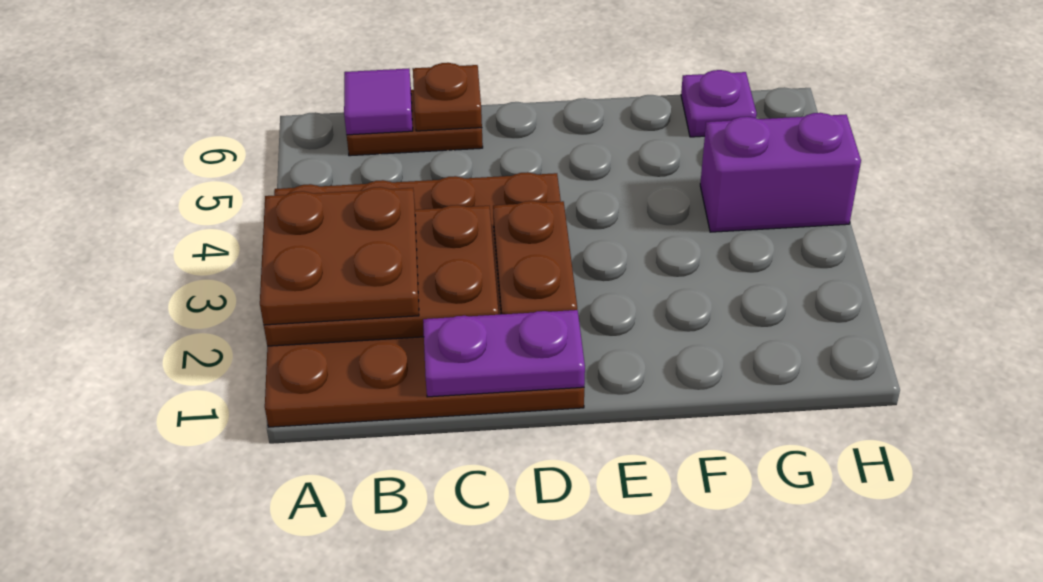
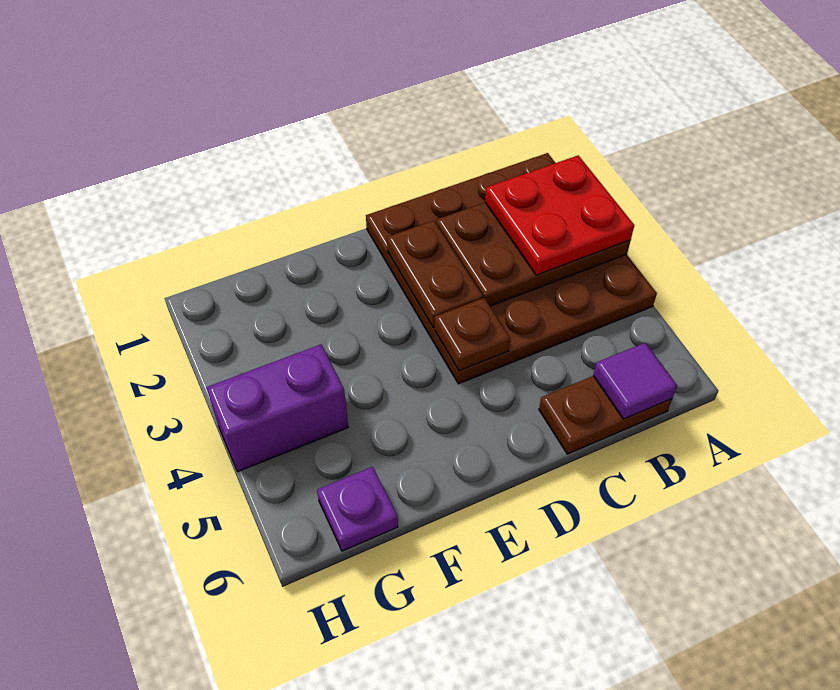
brown 2x2 plate [260,187,419,325] -> red 2x2 plate [485,155,634,275]
purple 1x2 plate [423,310,585,397] -> none
brown 1x1 plate [413,63,482,131] -> brown 1x1 plate moved to [435,298,510,371]

